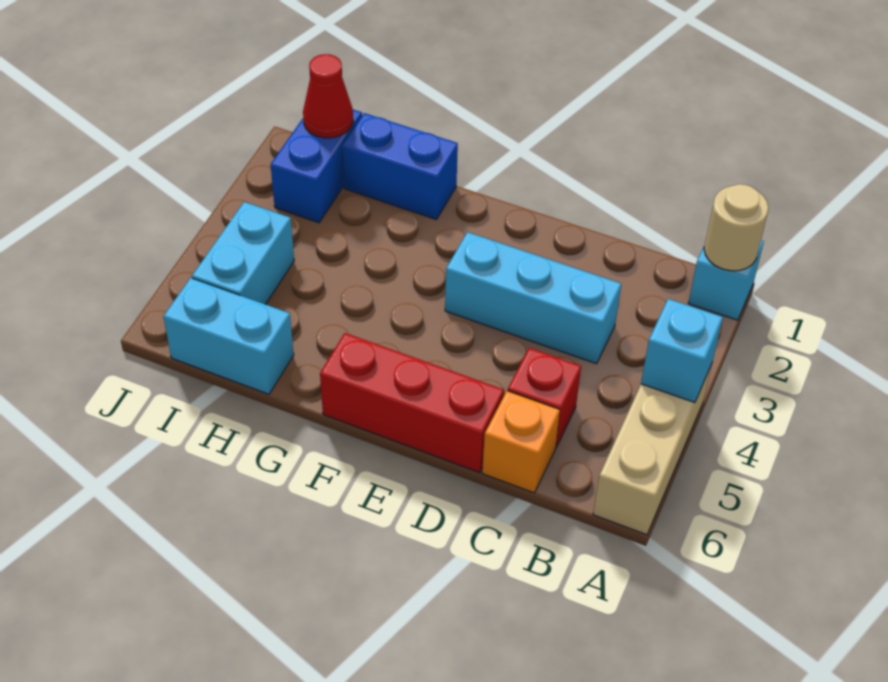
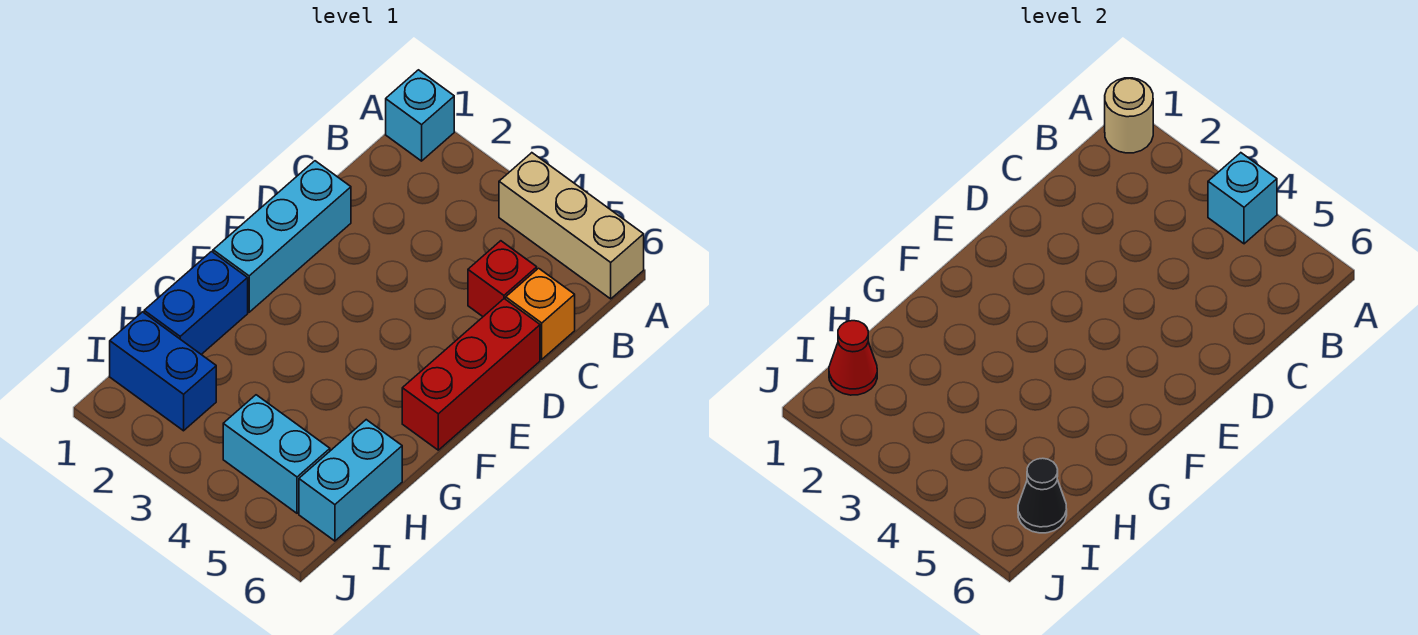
cyan 1x3 brick [445,232,621,364] -> cyan 1x3 brick moved to [213,161,351,312]
none -> black 1x1 cone [1018,458,1067,533]

